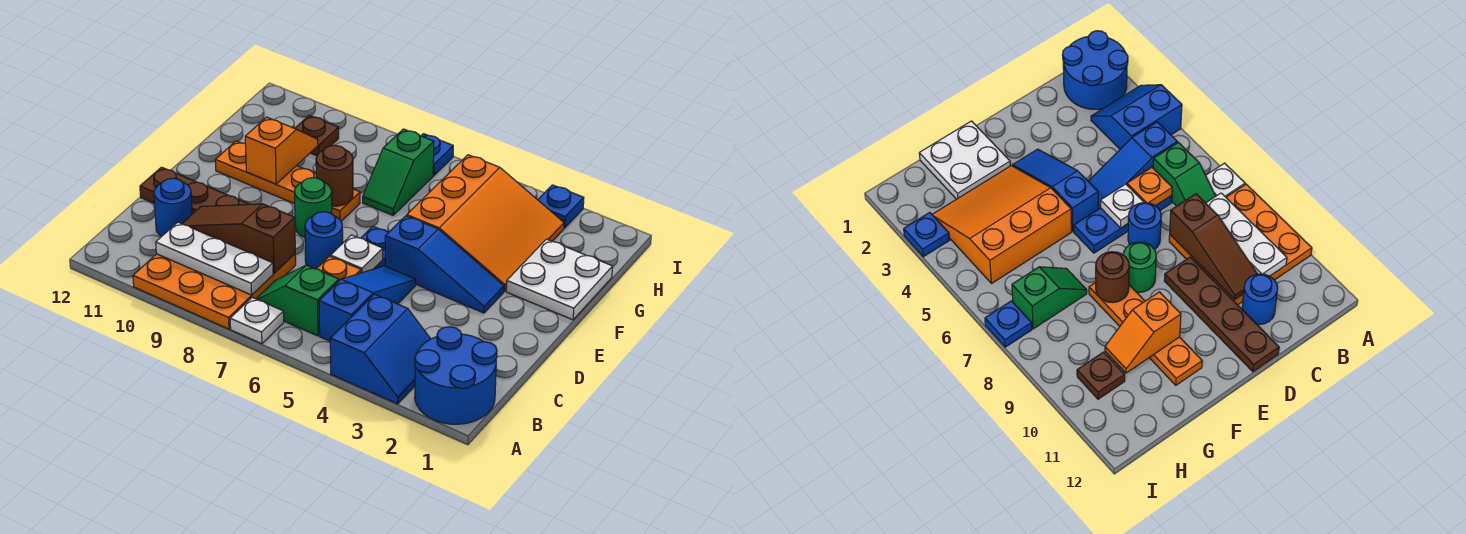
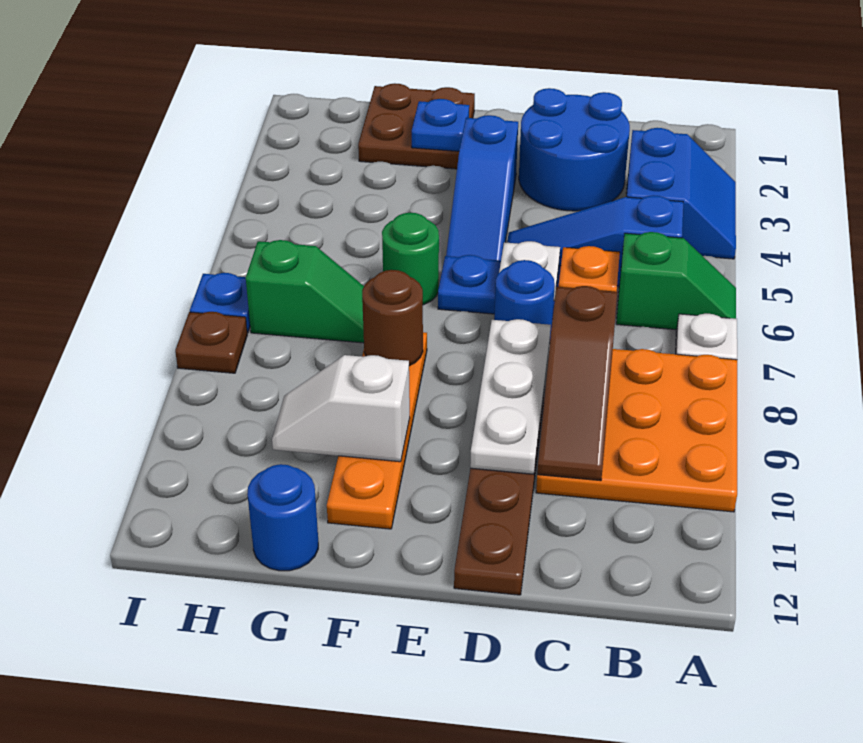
blue 2x2 round brick [415,327,497,424] -> blue 2x2 round brick moved to [519,88,630,211]
blue 2x2 slope [330,294,430,404] -> blue 2x2 slope turned to [626,128,736,259]
green 1x2 slope [256,265,339,336] -> green 1x2 slope turned to [616,232,736,330]
white 1x3 plate [156,222,273,295] -> white 1x3 plate moved to [470,319,551,474]
blue 1x1 round brick [154,178,192,236] -> blue 1x1 round brick moved to [247,464,318,571]
blue 1x3 slope [385,216,504,313] -> blue 1x3 slope turned to [446,115,518,261]
green 1x1 round brick [295,178,332,237] -> green 1x1 round brick moved to [382,213,439,305]
white 2x2 plate [506,239,613,320] -> brown 2x2 plate [358,83,475,169]
orange 3x3 slope [407,155,564,291] -> none
orange 1x2 slope [245,117,318,184] -> white 1x2 slope [272,355,410,462]
brown 1x1 plate [295,115,339,156] -> brown 1x1 plate moved to [175,312,247,373]
blue 1x1 plate [538,185,584,228] -> blue 1x1 plate moved to [412,99,469,151]

